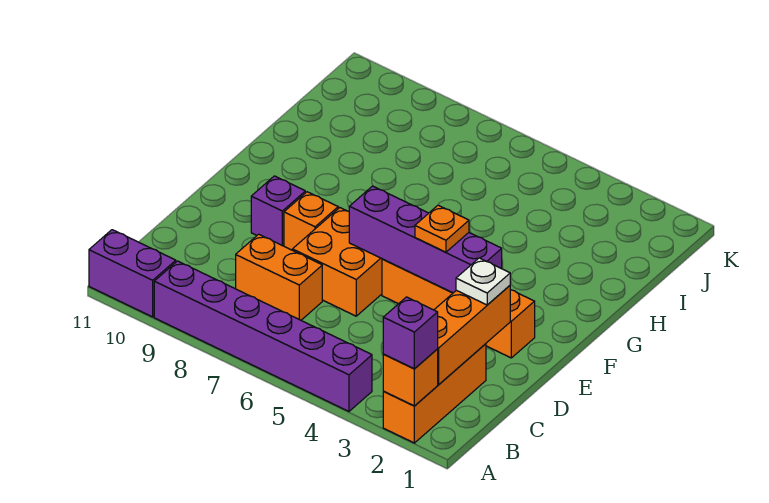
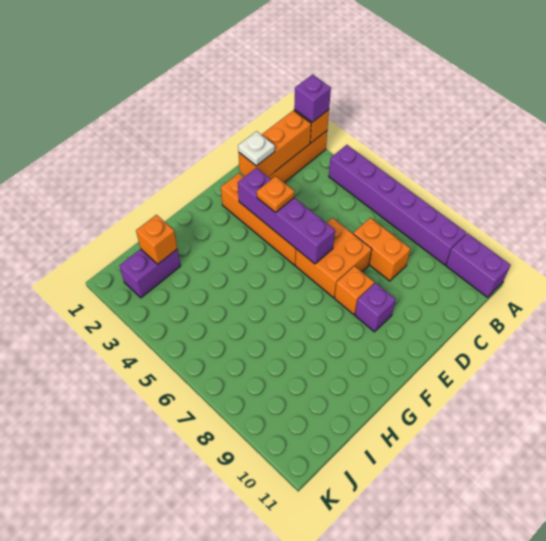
none -> purple 1x2 brick [119,249,181,298]
none -> orange 1x1 brick [136,215,177,264]

